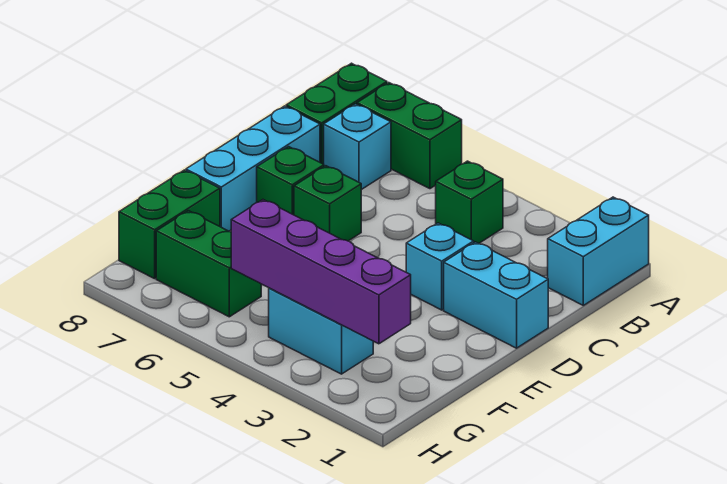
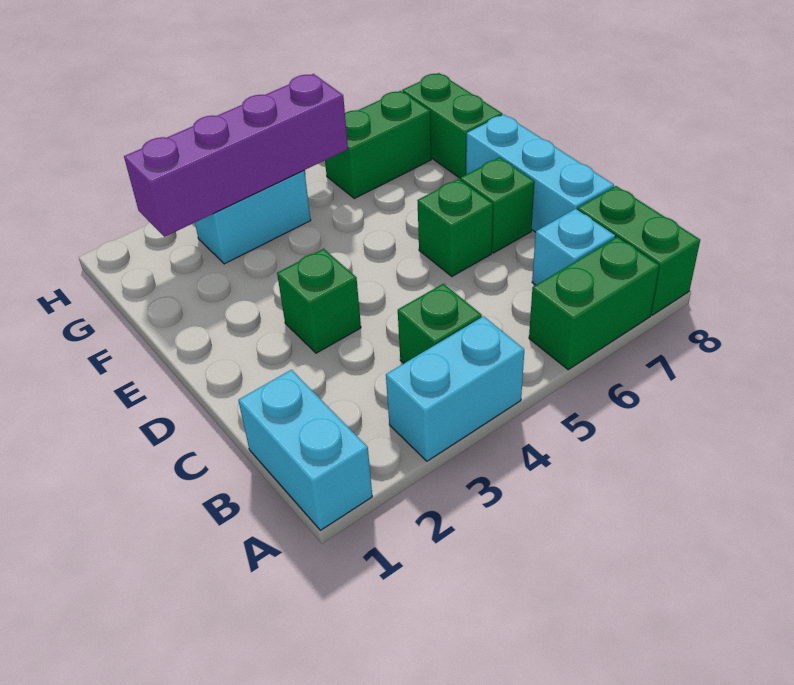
cyan 1x2 brick [444,242,548,348] -> cyan 1x2 brick moved to [386,316,524,461]
cyan 1x1 brick [406,223,474,310] -> green 1x1 brick [277,249,361,353]

